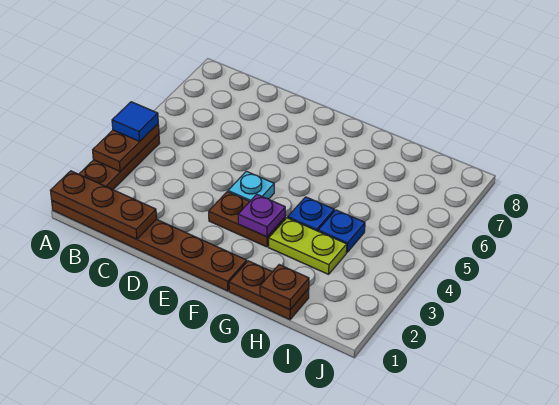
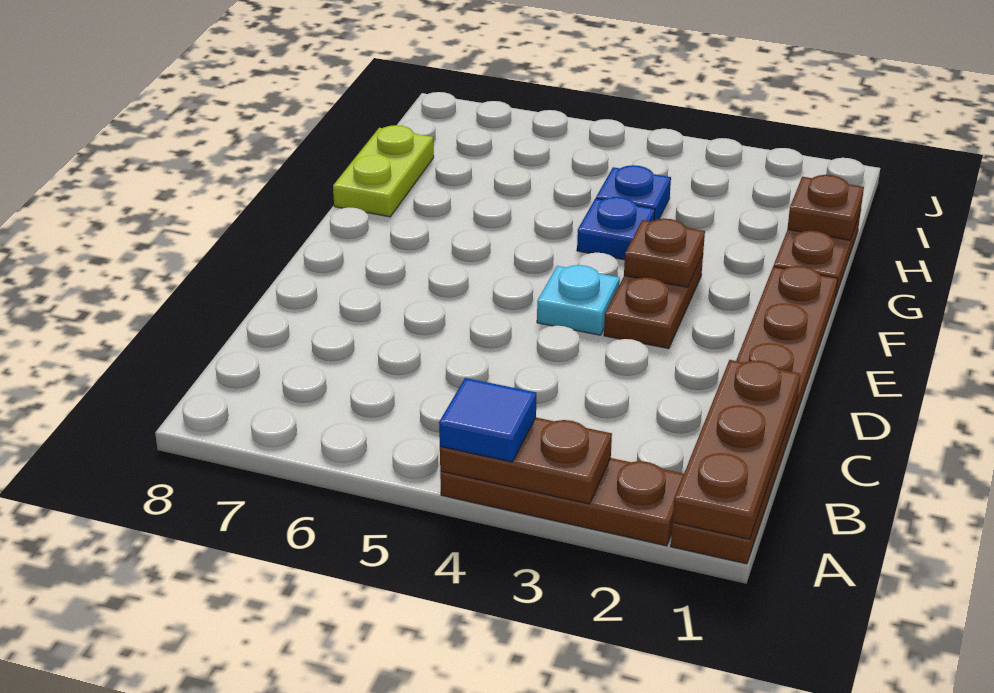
purple 1x1 plate [238,194,285,237] -> brown 1x1 plate [624,219,705,287]
lime 1x2 plate [269,218,347,274] -> lime 1x2 plate moved to [333,125,434,217]

